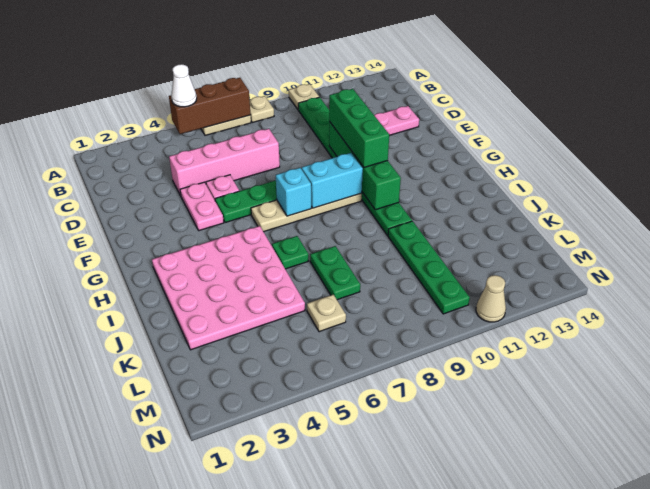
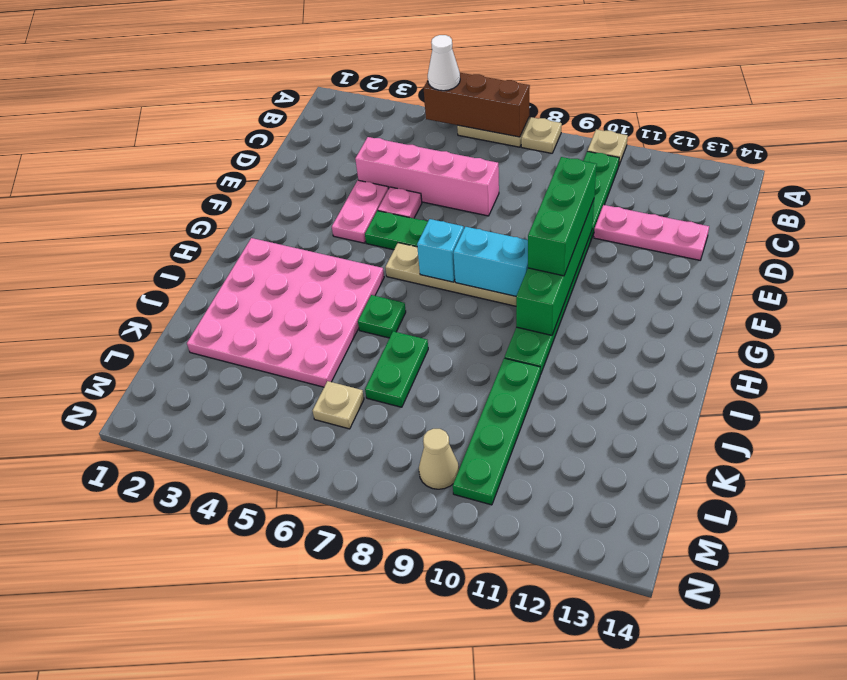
tan 1x1 cone [476,275,506,322] -> tan 1x1 cone moved to [419,429,459,489]

